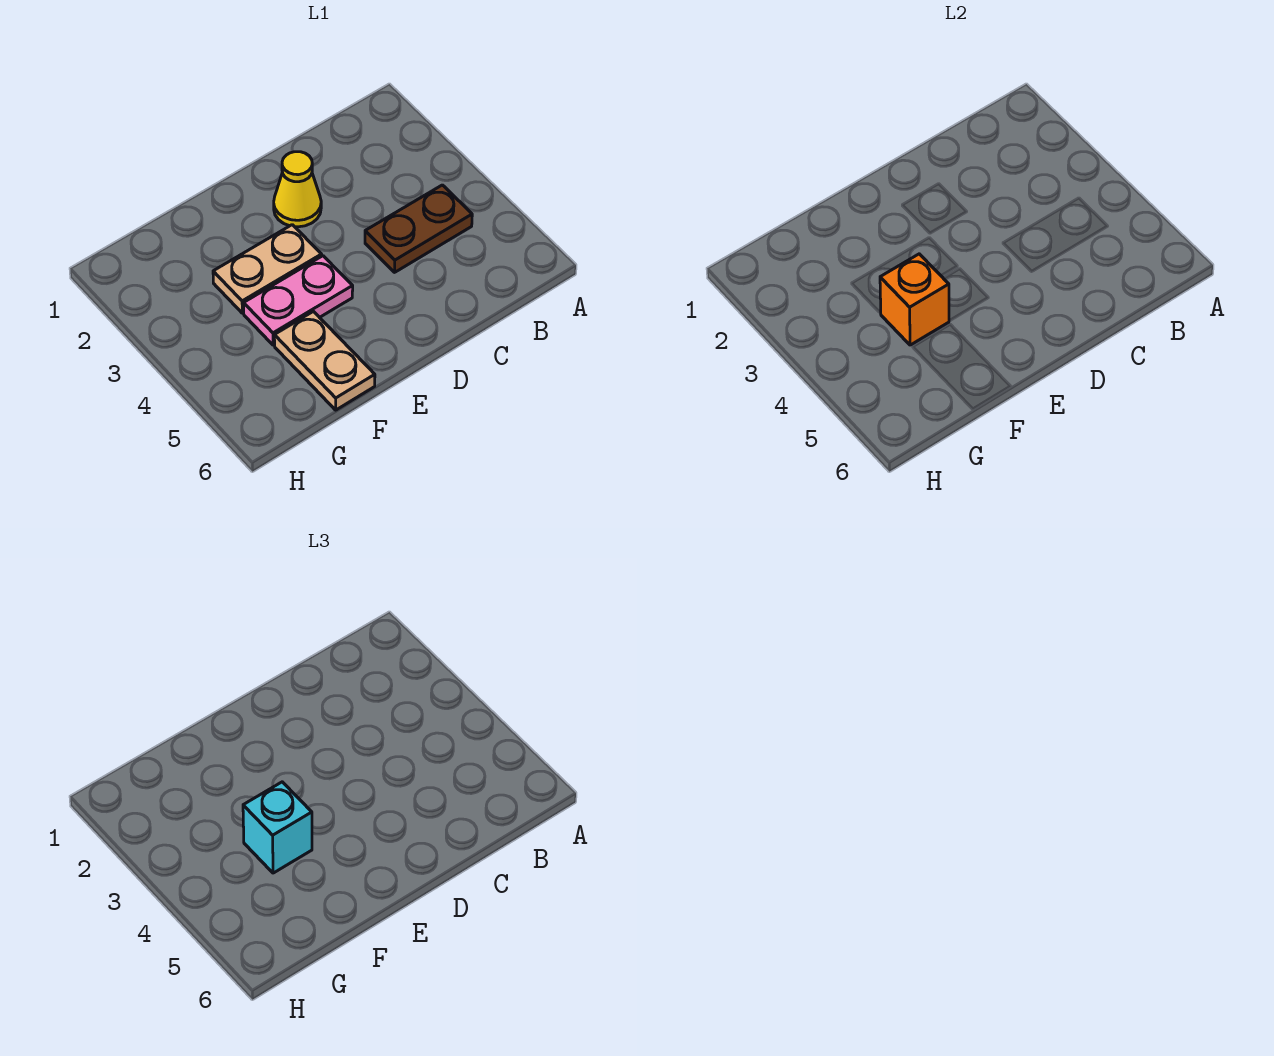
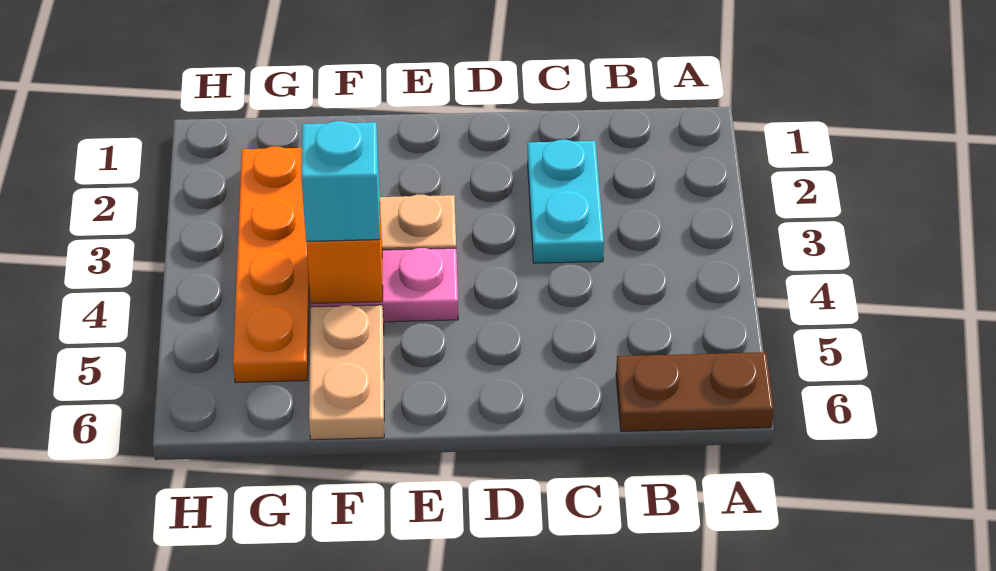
brown 1x2 plate [365,185,472,272] -> brown 1x2 plate moved to [616,352,774,431]
none -> cyan 1x2 plate [527,140,604,263]
yellow 1x1 cone [274,152,321,227] -> none
none -> orange 1x4 plate [233,147,309,383]

